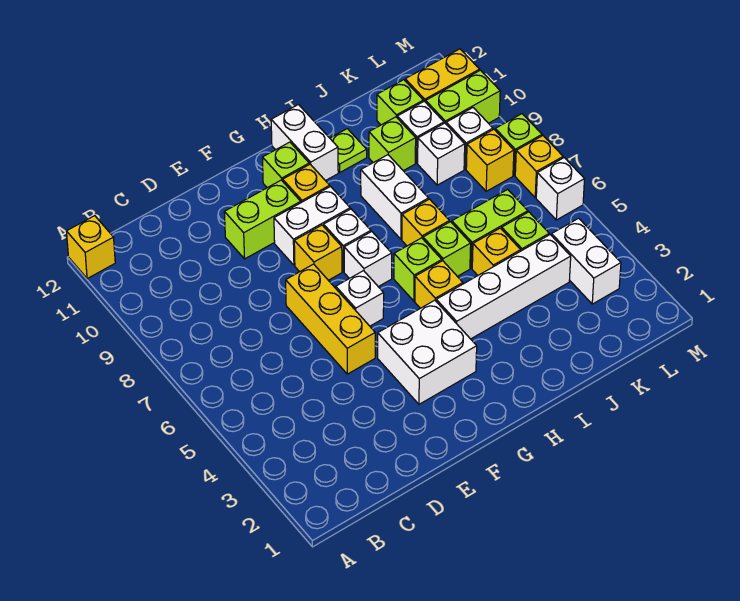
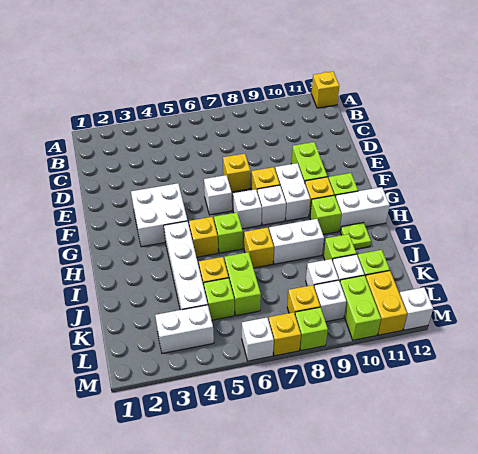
yellow 1x3 brick [286,264,375,374] -> yellow 1x1 brick [223,154,250,192]
lime 1x1 brick [423,222,471,276] -> lime 1x1 brick moved to [310,195,341,234]
none -> white 1x1 brick [400,287,433,330]

